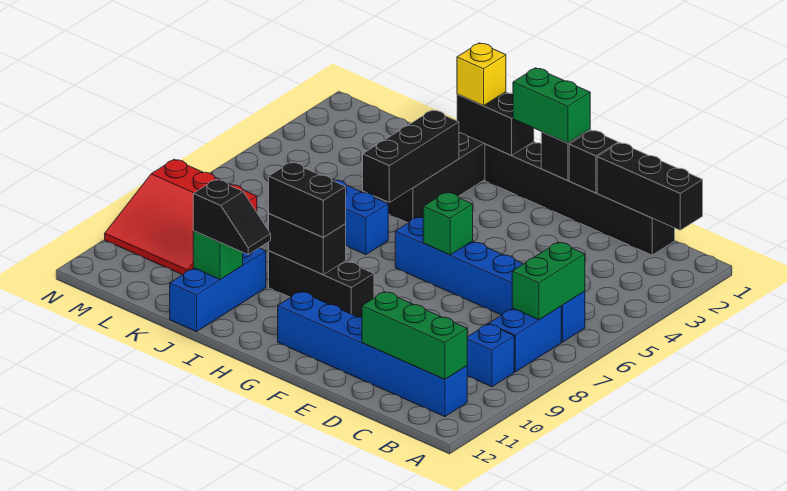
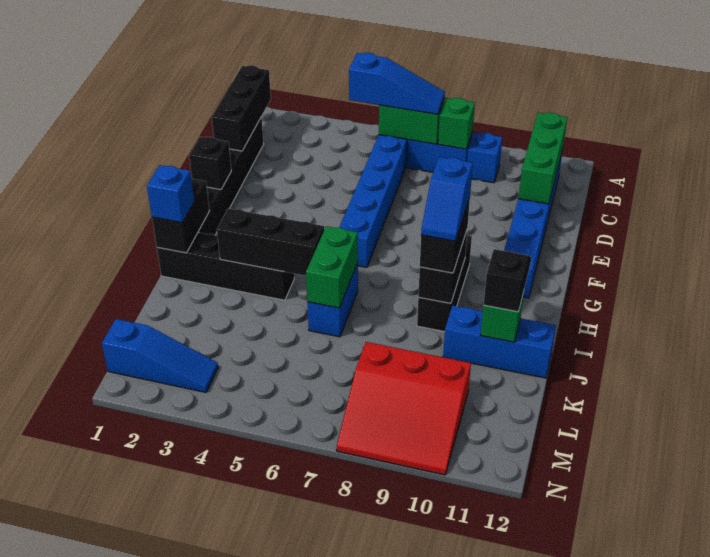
none -> blue 1x3 slope [349,53,445,114]
black 1x1 brick [569,130,618,193] -> none
green 1x2 brick [513,68,590,143] -> green 1x2 brick moved to [306,226,358,308]
green 1x1 brick [423,192,473,255] -> green 1x1 brick moved to [438,98,475,149]
none -> blue 1x2 slope [421,157,473,241]
yellow 1x1 brick [457,43,506,106] -> blue 1x1 brick [147,165,194,223]
red 3x3 slope [105,159,257,275] -> red 3x3 slope turned to [337,342,471,475]
none -> blue 1x3 slope [102,319,218,392]

